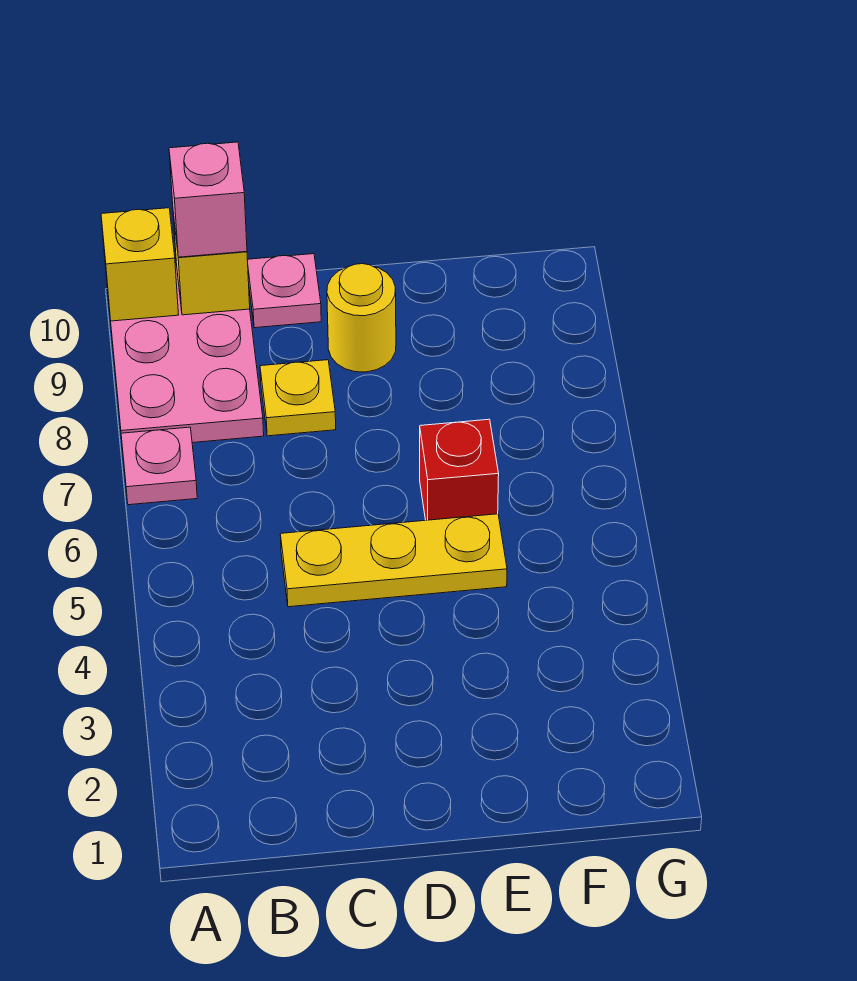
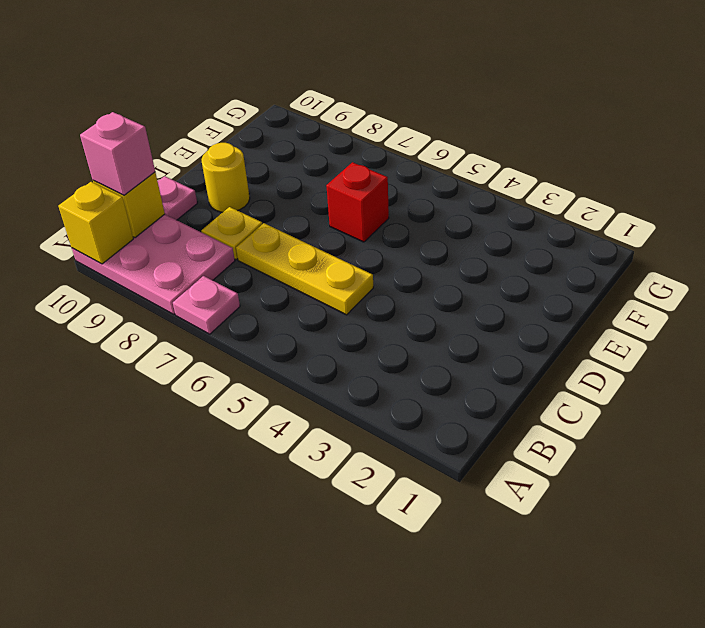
yellow 1x3 plate [280,514,507,607] -> yellow 1x3 plate turned to [236,223,373,315]

